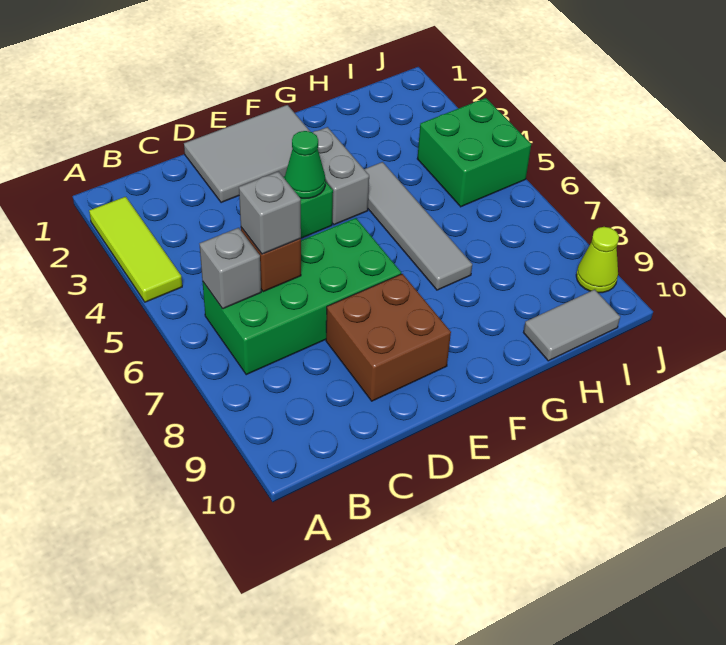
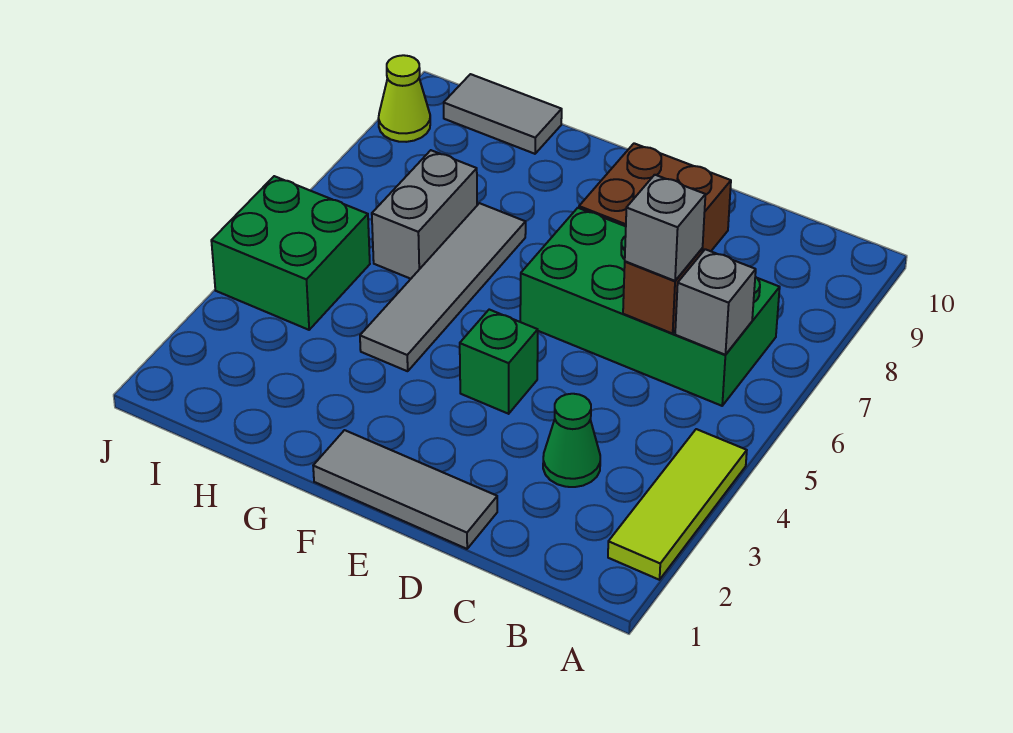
grey 2x3 tile [184,105,310,203] -> grey 1x3 tile [313,430,497,549]
green 1x1 cone [285,131,325,198] -> green 1x1 cone moved to [543,394,600,487]
grey 1x2 brick [313,127,369,225] -> grey 1x2 brick moved to [372,150,477,279]

